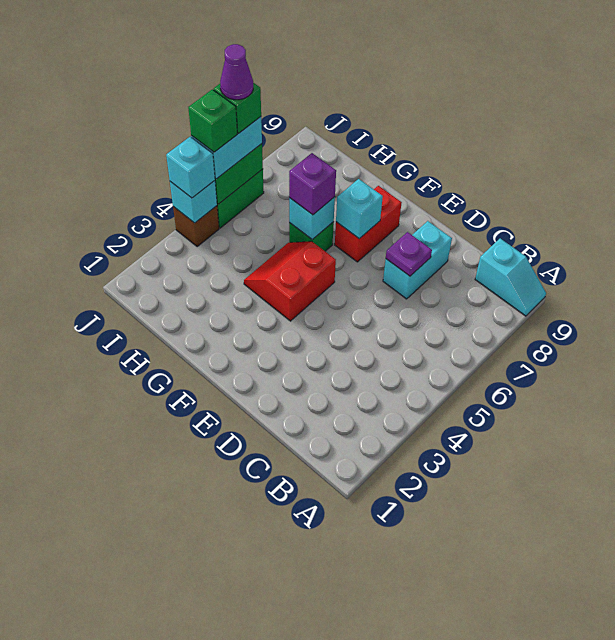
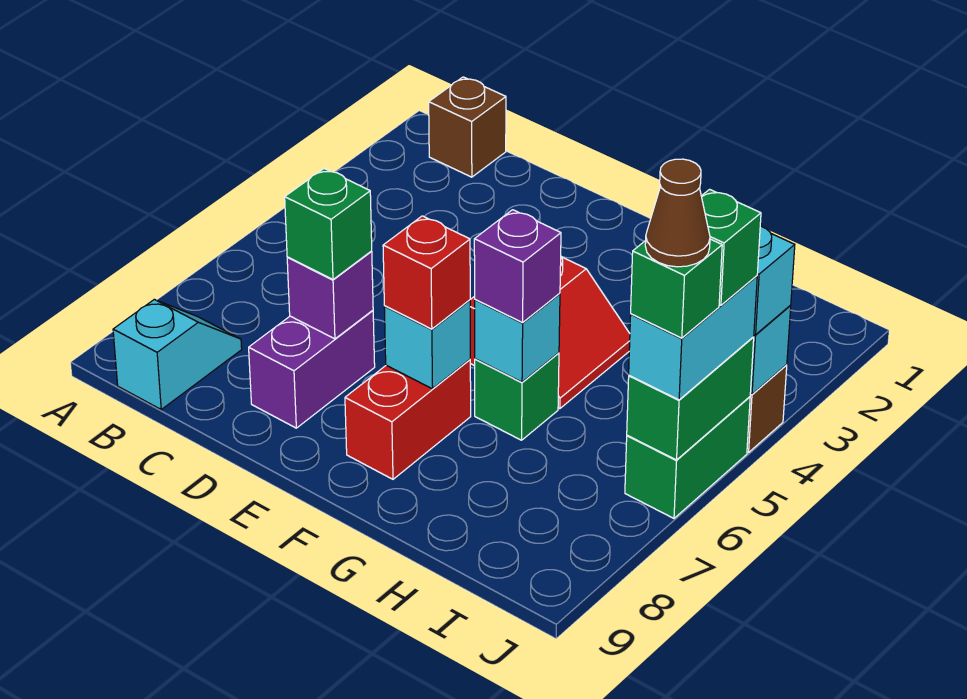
cyan 1x2 slope [475,239,546,316] -> cyan 1x2 slope turned to [113,299,242,409]
none -> brown 1x1 brick [429,77,506,177]
cyan 1x2 brick [383,221,452,299] -> purple 1x2 brick [249,310,375,428]
purple 1x1 plate [386,232,432,276] -> purple 1x1 brick [287,251,373,339]
none -> green 1x1 brick [285,169,372,279]
none -> red 1x1 brick [383,216,470,329]
purple 1x1 cone [220,44,253,100] -> brown 1x1 cone [645,159,710,267]

